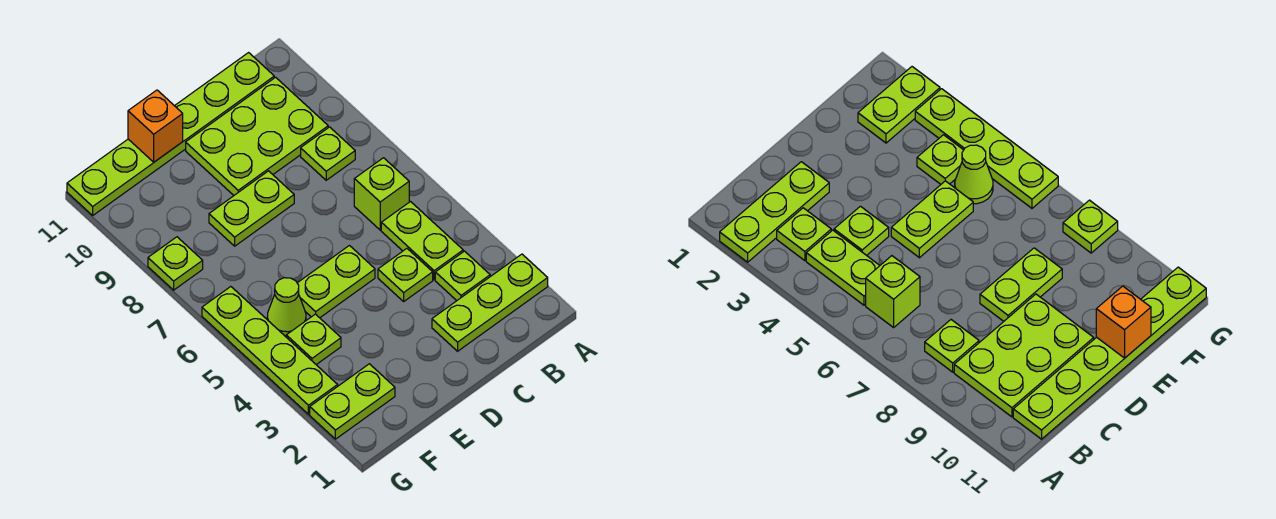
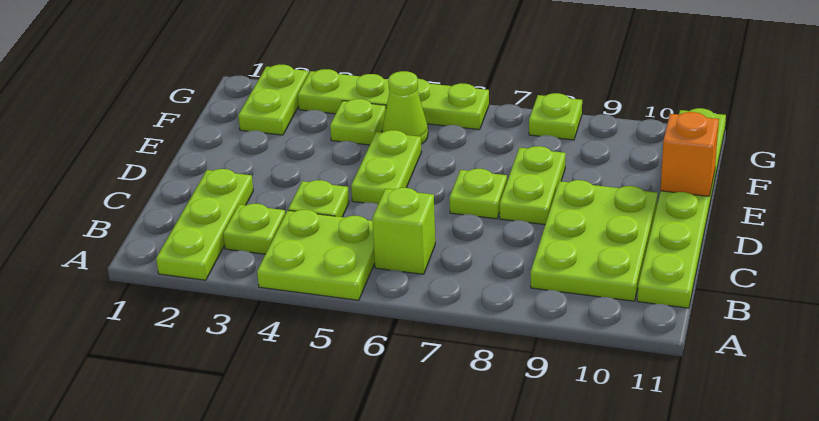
lime 1x2 plate [381,202,463,280] -> lime 2x2 plate [257,210,375,300]
lime 1x1 plate [301,127,355,180] -> lime 1x1 plate moved to [450,169,507,219]

